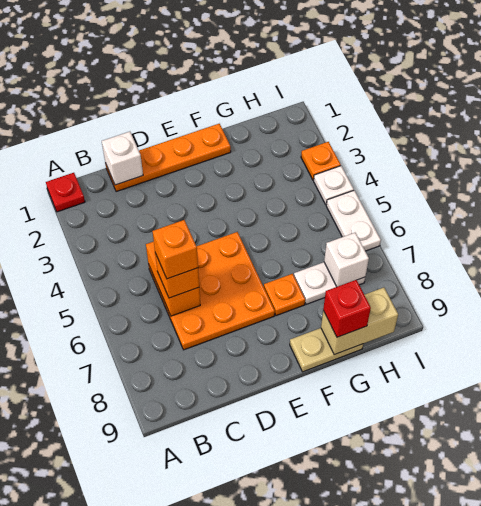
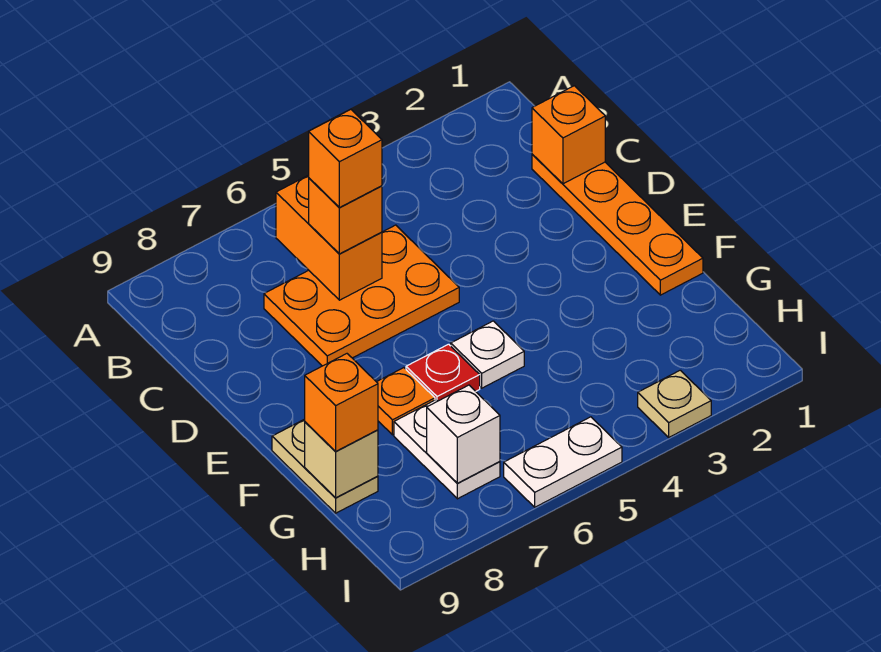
red 1x1 plate [46,173,85,212] -> red 1x1 plate moved to [406,344,480,401]
white 1x1 brick [102,132,143,185] -> orange 1x1 brick [532,86,605,184]
orange 3x3 plate [149,232,275,350] -> orange 2x3 plate [264,225,459,366]
orange 1x2 brick [146,241,200,316] -> orange 1x2 brick turned to [276,175,382,300]
tan 1x2 brick [321,288,398,355] -> tan 1x1 brick [305,422,378,498]
red 1x1 brick [323,280,371,337] -> orange 1x1 brick [305,354,378,452]
orange 1x1 plate [301,142,341,180] -> tan 1x1 plate [638,370,711,437]
white 1x1 plate [314,166,354,205] -> white 1x1 plate moved to [451,321,524,388]

